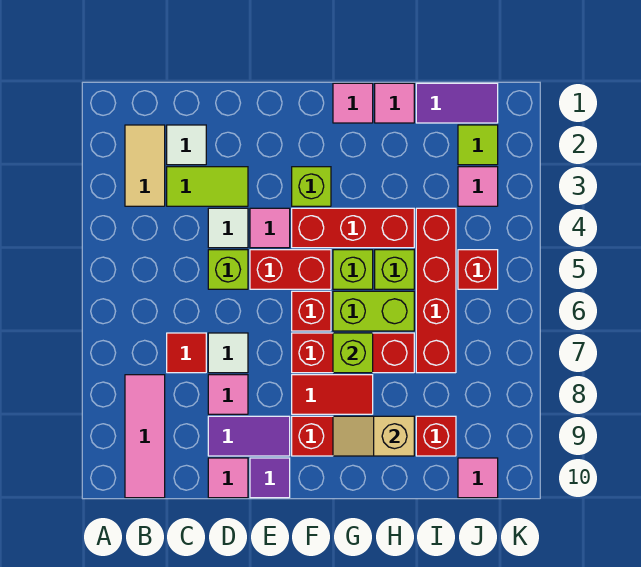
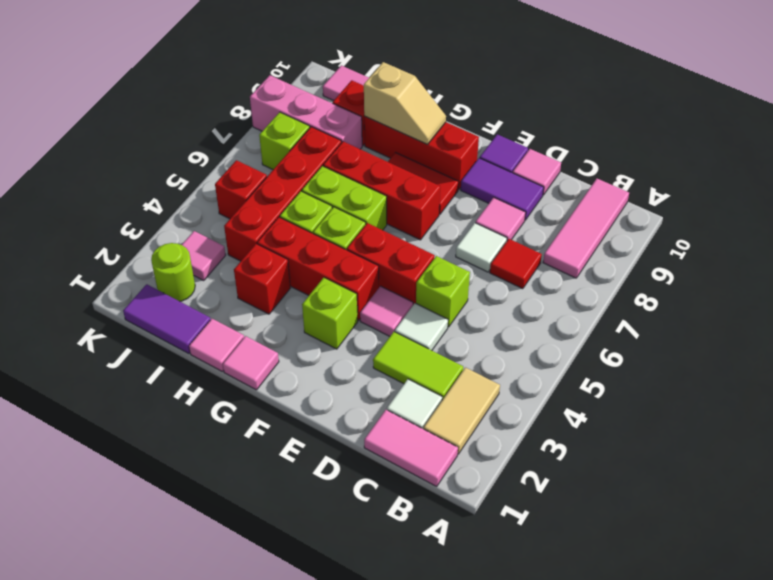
none -> pink 1x2 tile [364,410,458,486]
red 1x1 brick [292,291,331,331] -> red 1x1 brick moved to [234,244,290,314]
lime 1x1 brick [333,333,373,373] -> lime 1x1 brick moved to [259,112,310,169]
none -> pink 1x3 brick [250,75,362,149]
lime 1x1 tile [458,125,498,165] -> lime 1x1 round brick [151,243,195,301]

